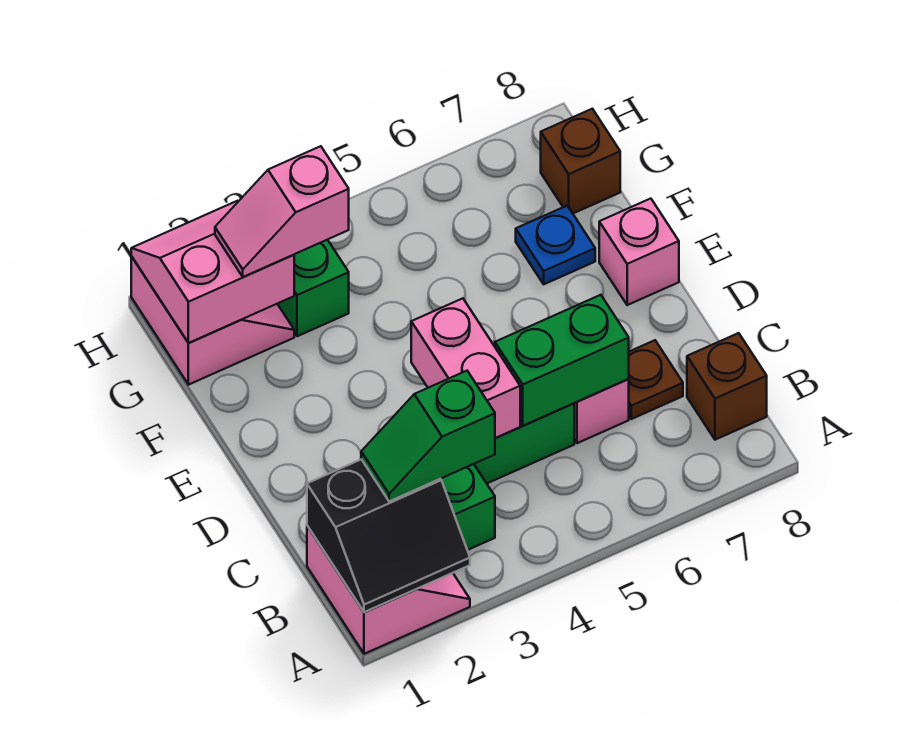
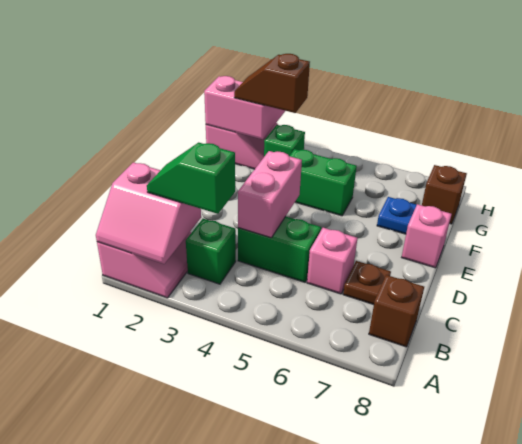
black 2x2 slope [307,459,470,612] -> pink 2x2 slope [96,162,201,264]
green 1x2 brick [495,295,629,426] -> green 1x2 brick moved to [290,149,357,216]
pink 1x2 slope [215,146,349,277] -> brown 1x2 slope [234,54,310,113]

